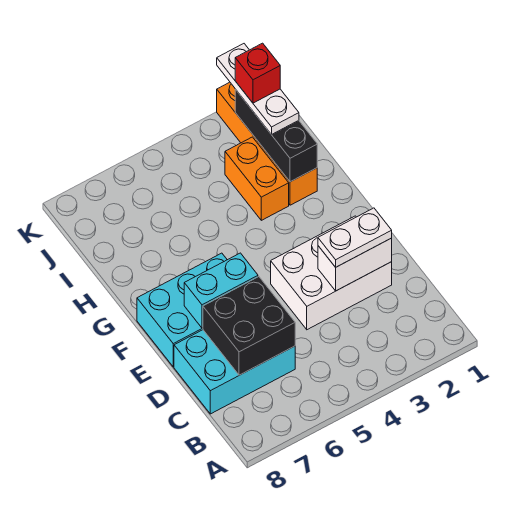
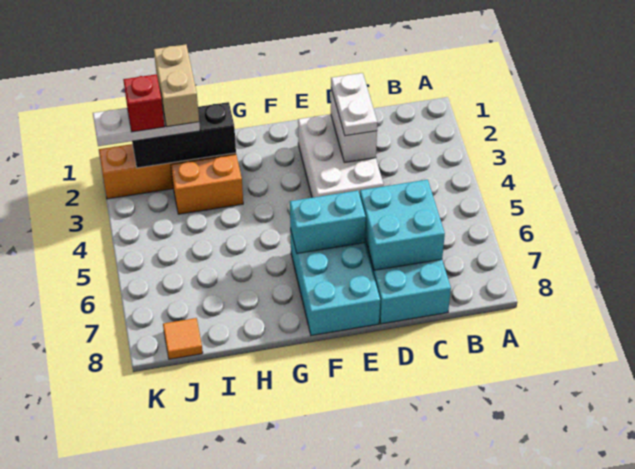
black 2x2 brick [203,277,295,375] -> cyan 2x2 brick [360,180,445,270]
cyan 1x2 brick [184,253,258,328] -> cyan 1x2 brick turned to [290,191,366,253]
none -> tan 1x2 brick [154,44,199,127]
none -> orange 1x1 tile [163,318,203,359]

